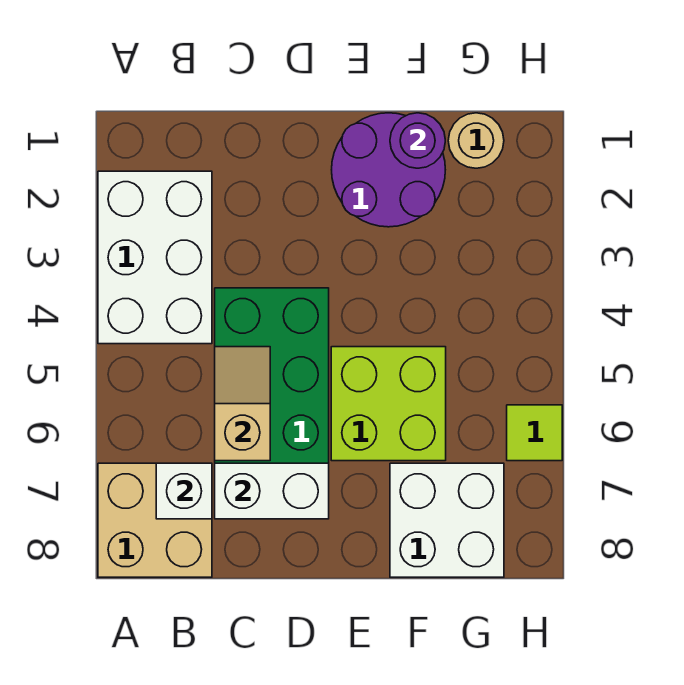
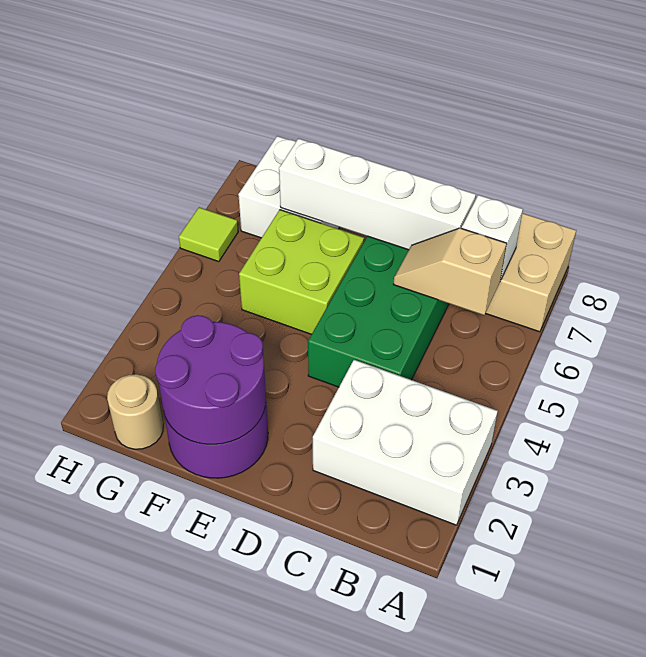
white 2x3 brick [98,171,212,344] -> white 2x3 brick turned to [313,360,498,525]
tan 1x2 slope [215,347,270,461] -> tan 1x2 slope turned to [394,228,507,315]
white 1x2 brick [215,463,329,519] -> white 1x4 brick [279,139,476,250]
purple 1x1 round brick [390,113,445,168] -> purple 2x2 round brick [155,315,266,444]

